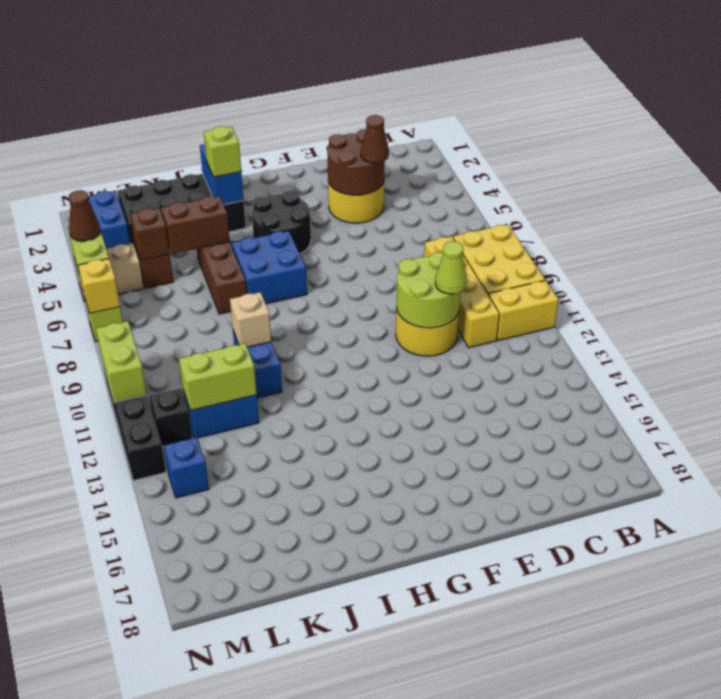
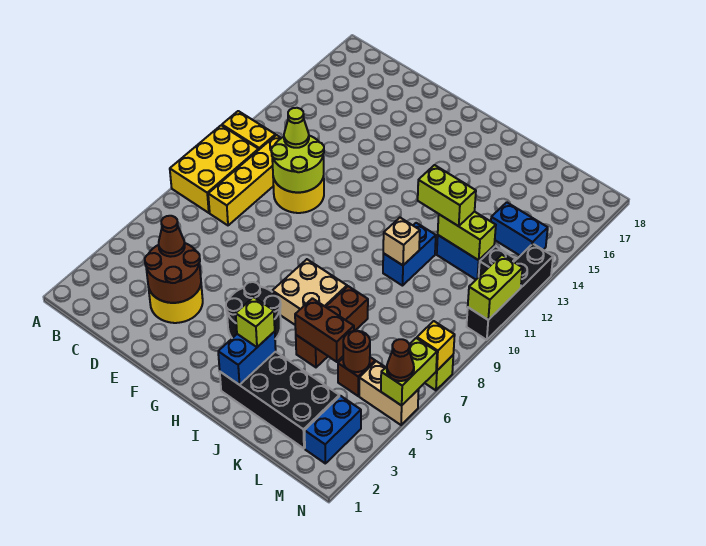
blue 2x2 brick [232,231,307,304] -> tan 2x2 brick [272,259,347,325]
none -> lime 1x2 brick [418,165,476,226]
brown 1x1 brick [130,208,170,260] -> brown 1x1 round brick [343,331,370,372]
blue 1x1 brick [164,437,209,498] -> blue 1x2 brick [491,202,548,256]

